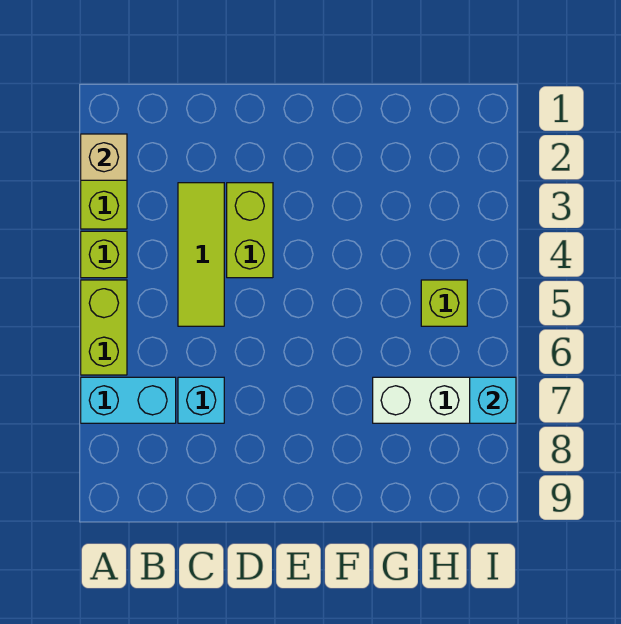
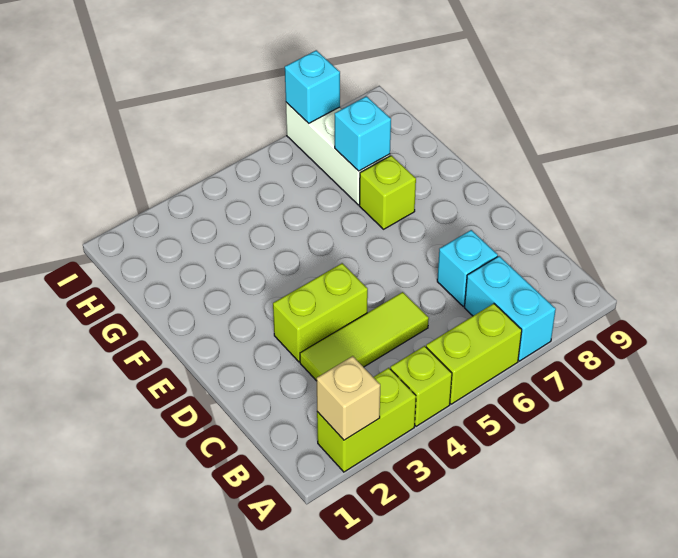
none -> cyan 1x1 brick [335,96,391,171]
lime 1x1 brick [421,280,467,326] -> lime 1x1 brick moved to [359,155,416,229]

